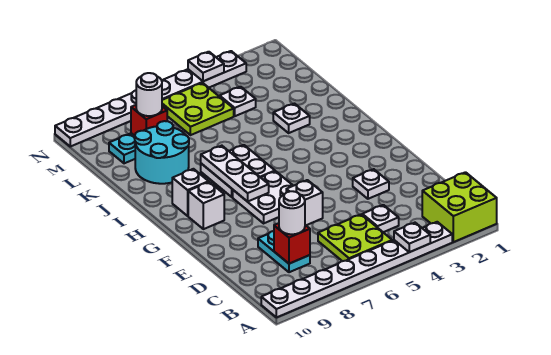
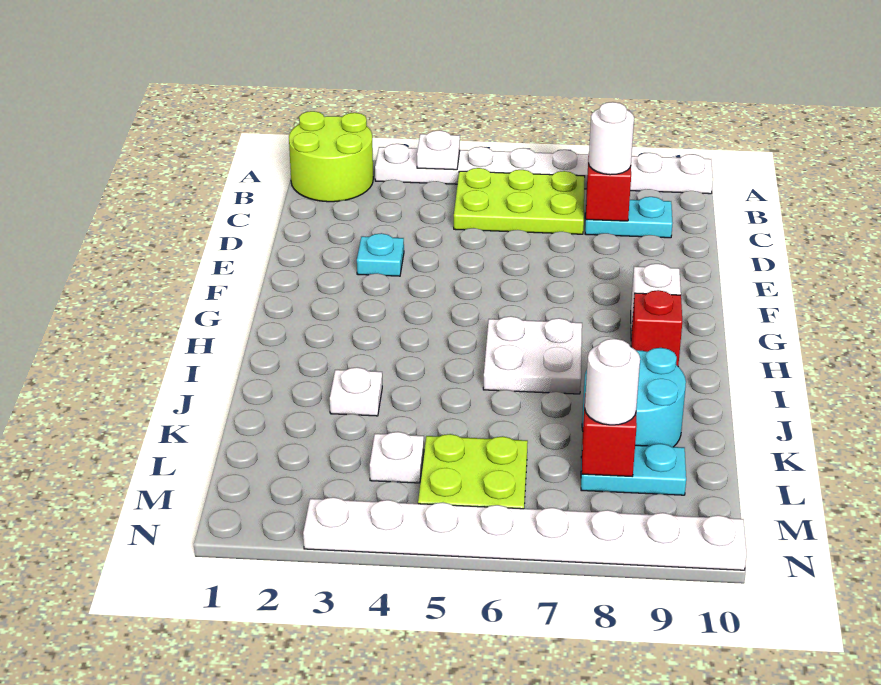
lime 2x2 brick [422,172,497,242] -> lime 2x2 round brick [289,111,373,202]
lime 2x2 plate [318,214,392,261] -> lime 2x3 plate [454,168,585,234]
white 1x1 plate [362,205,399,232] -> none
cyan 1x2 plate [258,231,310,272] -> cyan 1x2 plate turned to [585,197,672,238]
white 1x1 plate [353,169,389,199] -> cyan 1x1 plate [357,233,404,276]
white 1x1 brick [286,180,323,225] -> none
white 2x2 plate [233,171,293,223] -> none
white 1x3 plate [201,146,269,202] -> none
white 1x1 brick [172,169,209,216] -> red 1x1 brick [631,290,682,366]
white 1x1 plate [188,52,224,81] -> none

